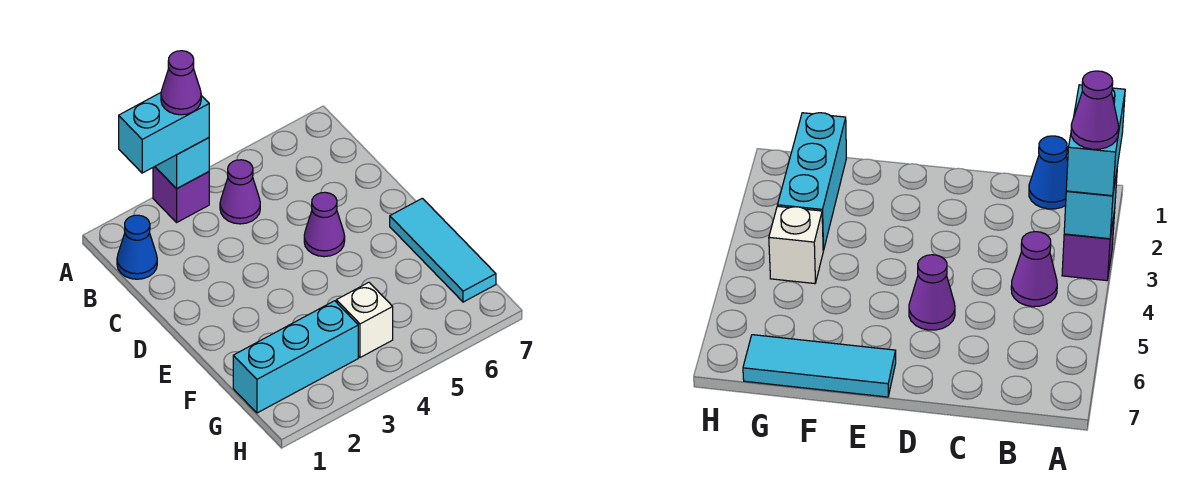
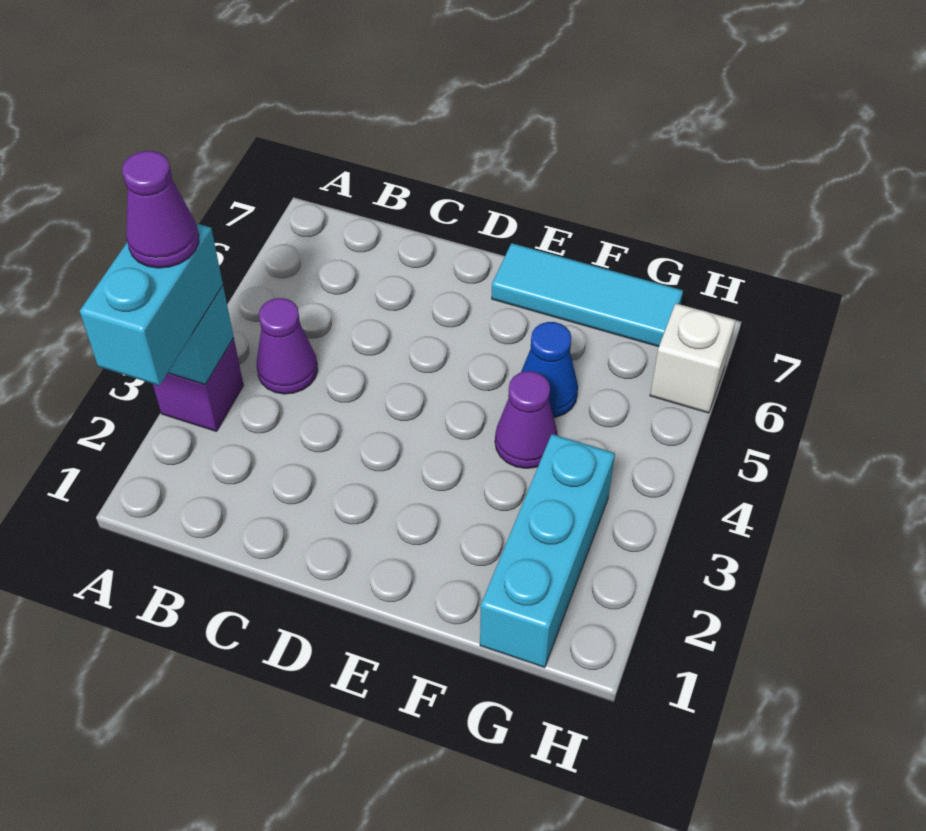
blue 1x1 cone [117,215,157,279] -> blue 1x1 cone moved to [521,322,578,418]
purple 1x1 cone [304,192,345,257] -> purple 1x1 cone moved to [495,371,558,468]
white 1x1 brick [336,282,393,357] -> white 1x1 brick moved to [650,303,736,413]

